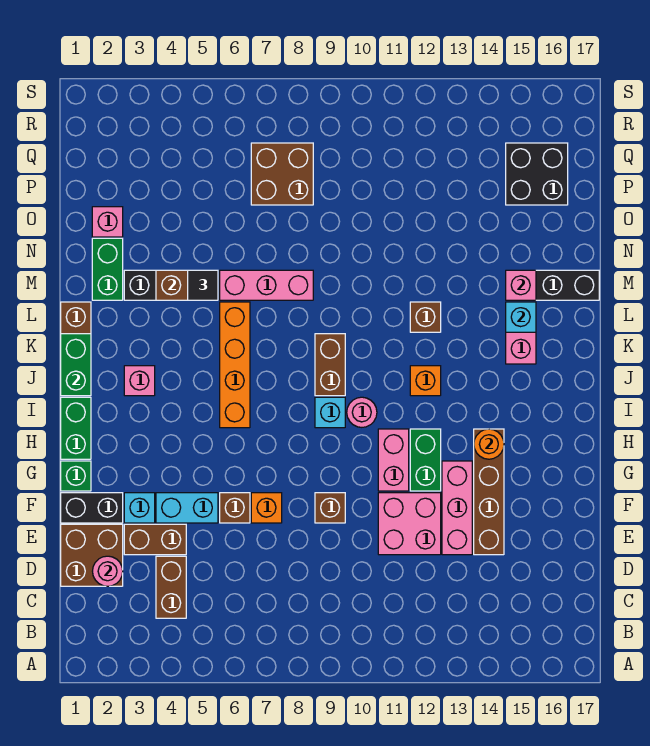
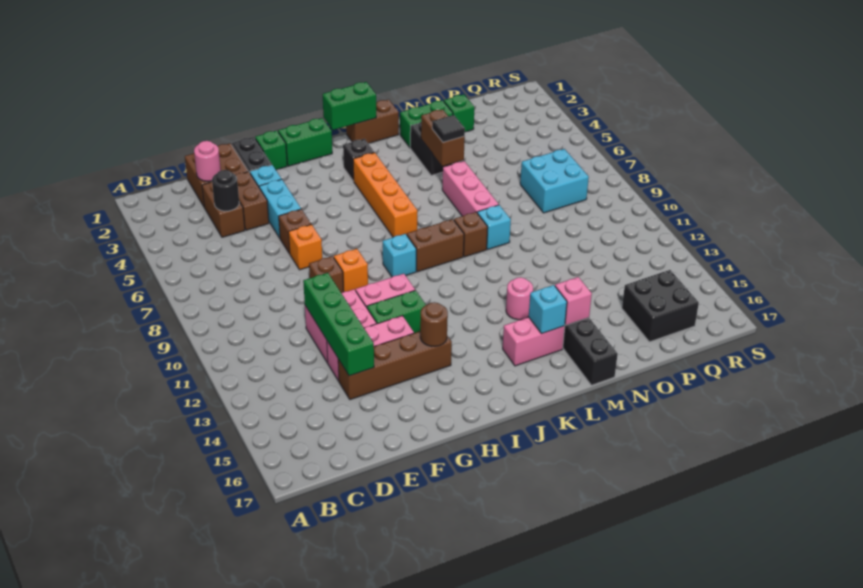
brown 1x2 brick [156,556,186,618] -> brown 1x2 brick turned to [202,181,245,237]
none -> black 1x1 round brick [212,170,239,211]
none -> green 1x4 brick [303,273,374,376]
orange 1x1 round brick [474,429,504,459] -> brown 1x1 round brick [420,302,448,346]
orange 1x4 brick [220,302,250,428] -> orange 1x4 brick turned to [353,153,417,237]
pink 1x1 round brick [347,397,377,427] -> pink 1x1 round brick moved to [506,277,533,320]
pink 1x1 brick [124,366,155,396] -> black 1x1 brick [343,139,374,181]
orange 1x1 brick [410,366,441,396] -> orange 1x1 brick moved to [334,249,368,292]
brown 1x1 brick [410,302,441,332] -> brown 1x1 brick moved to [454,212,488,257]
none -> cyan 1x1 brick [477,205,511,249]
pink 1x1 brick [92,207,123,237] -> green 1x1 brick [444,94,474,132]
brown 2x2 brick [251,143,313,205] -> cyan 2x2 brick [520,149,589,213]

